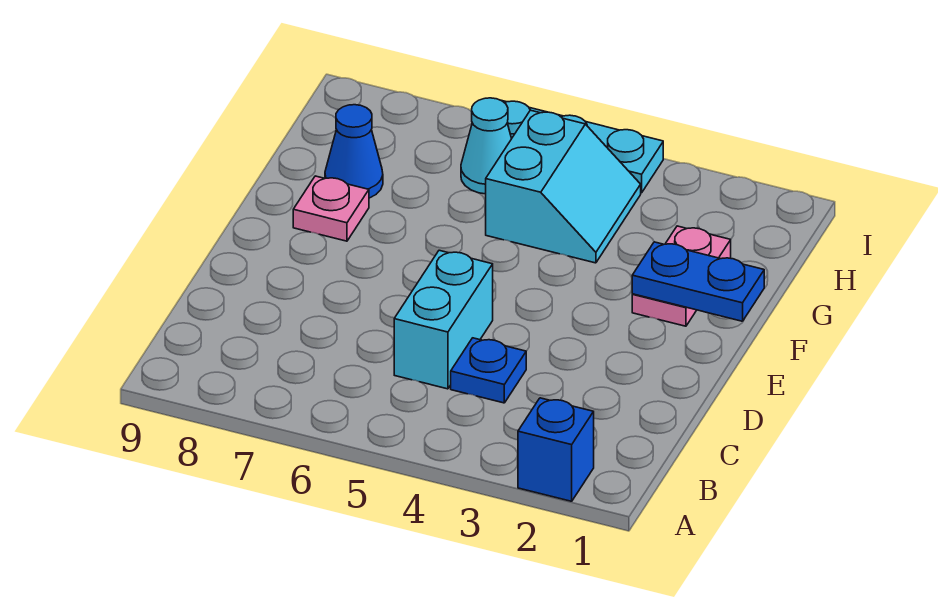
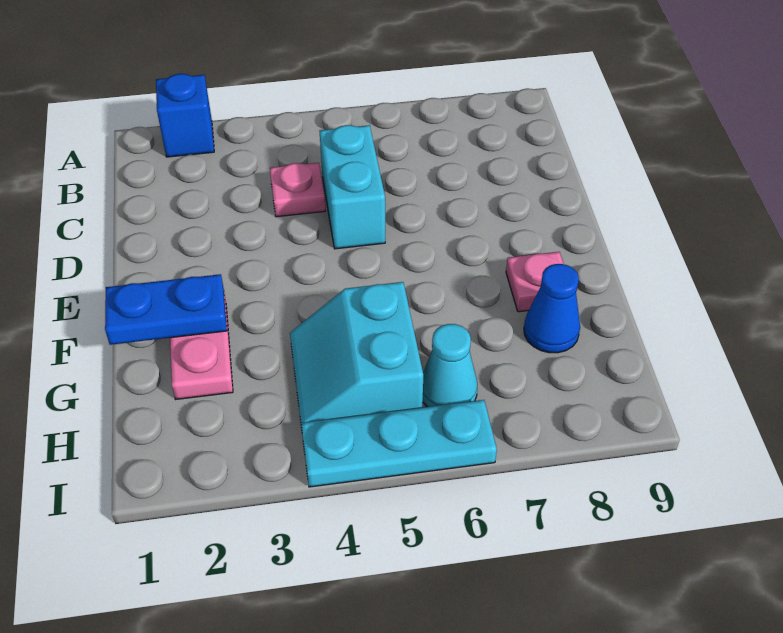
blue 1x1 plate [451,338,526,403] -> pink 1x1 plate [270,163,325,217]

